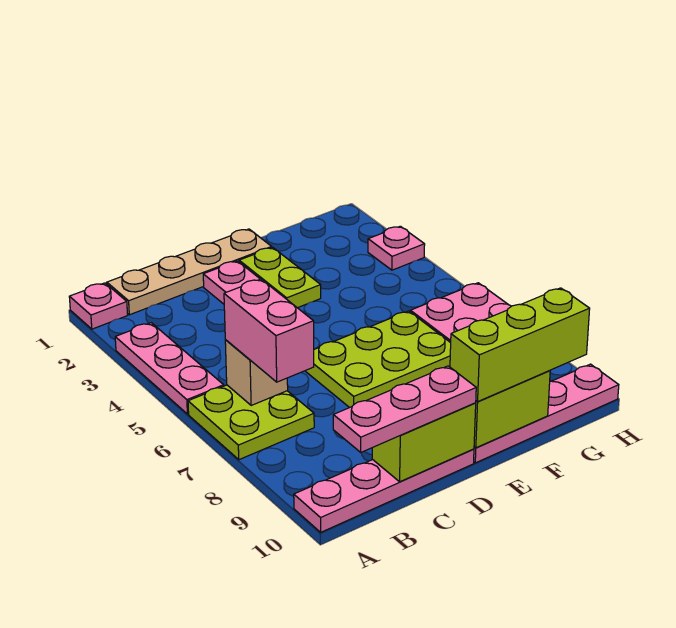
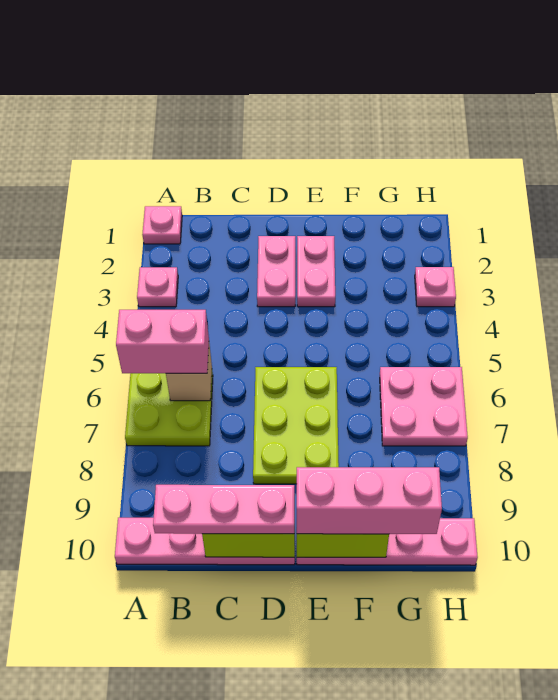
pink 1x3 plate [115,323,224,414] -> pink 1x1 plate [137,267,178,307]
tan 1x4 plate [107,229,272,315] -> none
pink 1x2 brick [224,279,314,382] -> pink 1x2 brick turned to [116,310,209,373]
lime 2x3 plate [306,311,451,408] -> lime 2x3 plate turned to [253,367,339,484]
lime 1x2 plate [239,247,321,308] -> pink 1x2 plate [297,236,335,307]
lime 1x3 brick [450,288,590,402] -> pink 1x3 brick [297,467,442,534]

